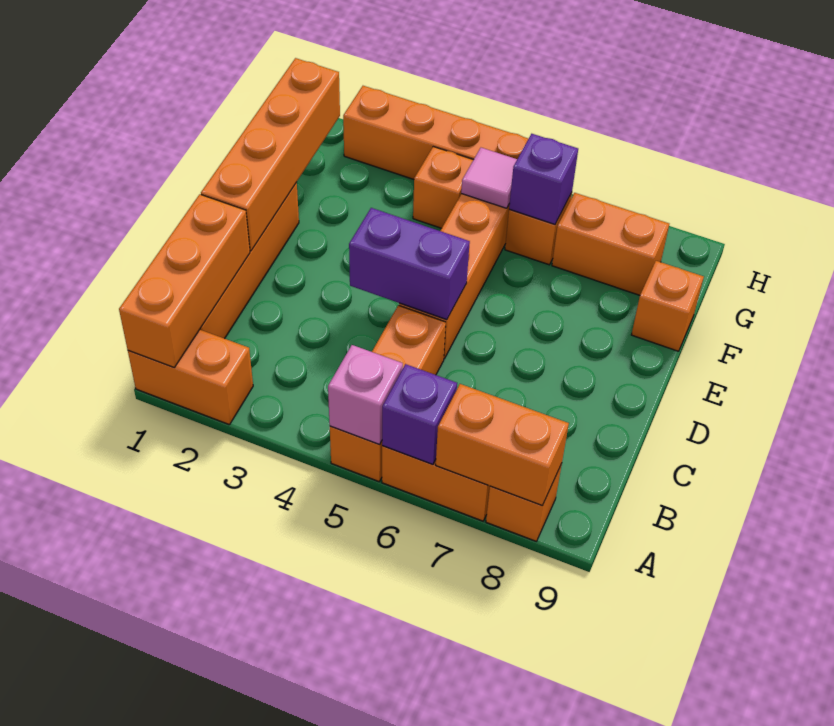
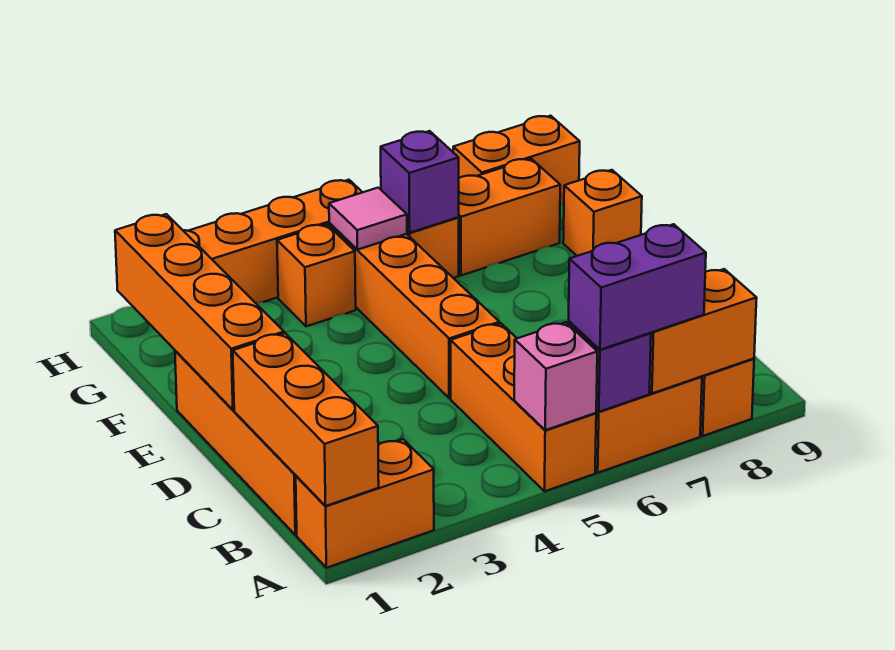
purple 1x2 brick [349,208,470,320] -> purple 1x2 brick moved to [569,224,706,350]
none -> orange 1x2 brick [453,116,580,204]

